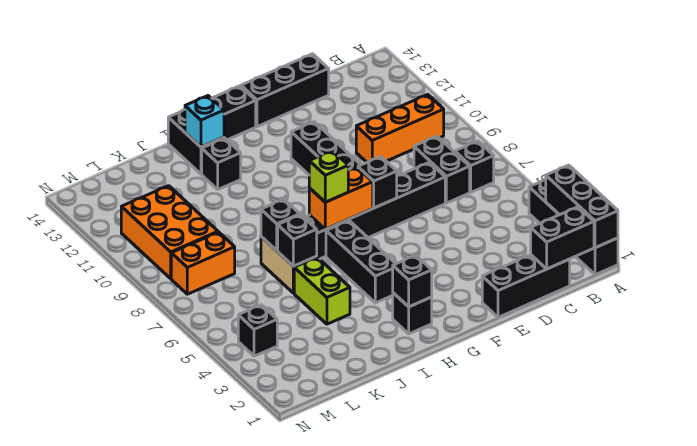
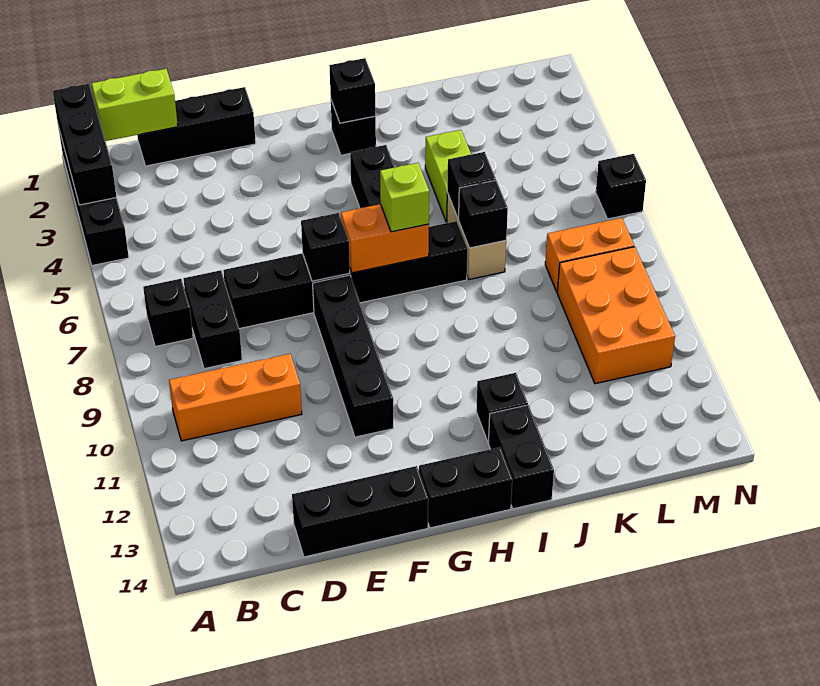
black 1x2 brick [531,207,594,269] -> lime 1x2 brick [91,69,178,141]
cyan 1x1 brick [185,96,224,147] -> none
black 1x1 brick [238,305,277,356] -> black 1x1 brick moved to [596,154,646,219]

